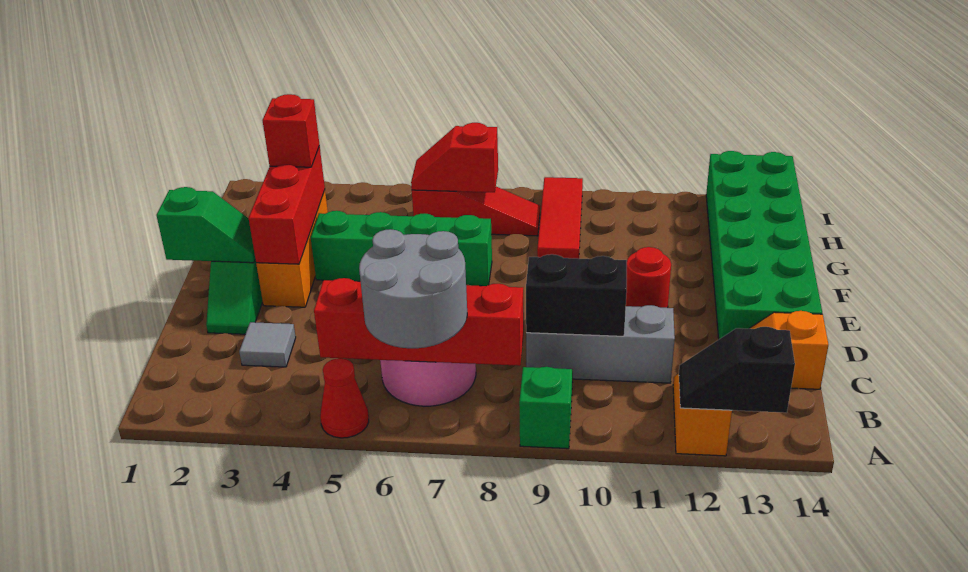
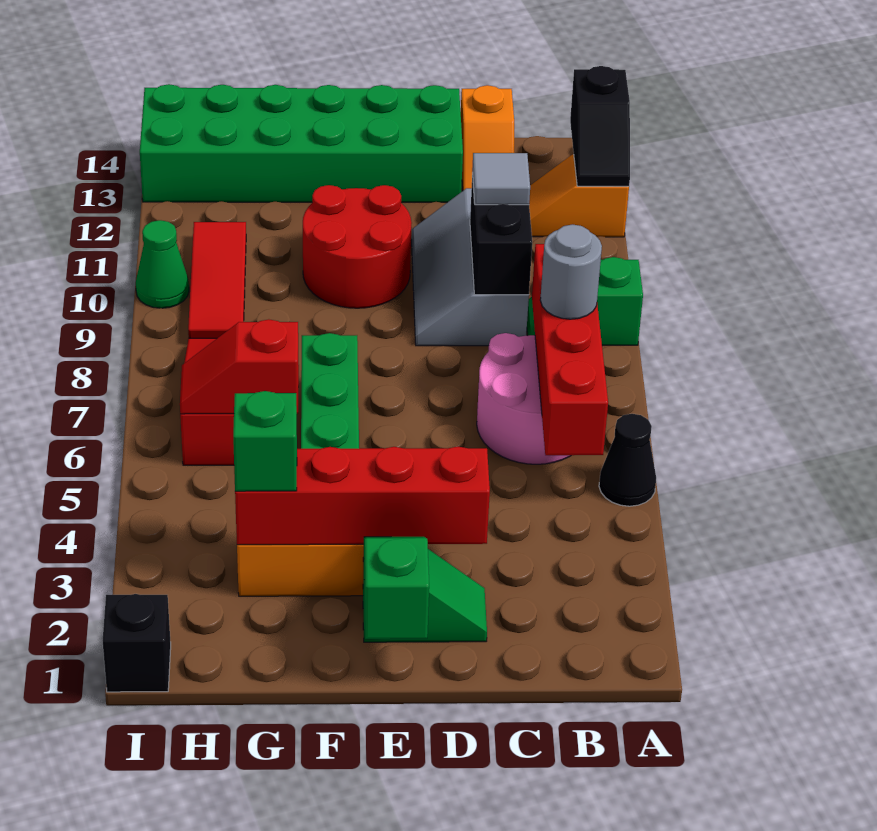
red 1x1 cone [320,358,369,438] -> black 1x1 cone [599,414,656,506]
grey 2x2 round brick [359,229,467,348] -> grey 1x1 round brick [540,224,602,319]
grey 1x1 tile [239,322,296,367] -> grey 1x1 tile moved to [472,153,530,205]
red 1x3 brick [249,146,325,264] -> red 1x4 brick [235,447,490,545]
red 1x1 round brick [626,247,671,308] -> red 2x2 round brick [303,185,412,308]
red 1x1 brick [262,94,320,167] -> green 1x1 brick [233,391,297,491]
red 1x3 tile [537,177,583,259] -> red 1x3 tile turned to [188,222,246,338]
red 1x2 slope [411,123,498,192] -> red 1x2 slope turned to [180,319,299,414]
none -> black 1x1 brick [103,594,171,692]
none -> green 1x1 cone [136,220,189,308]

